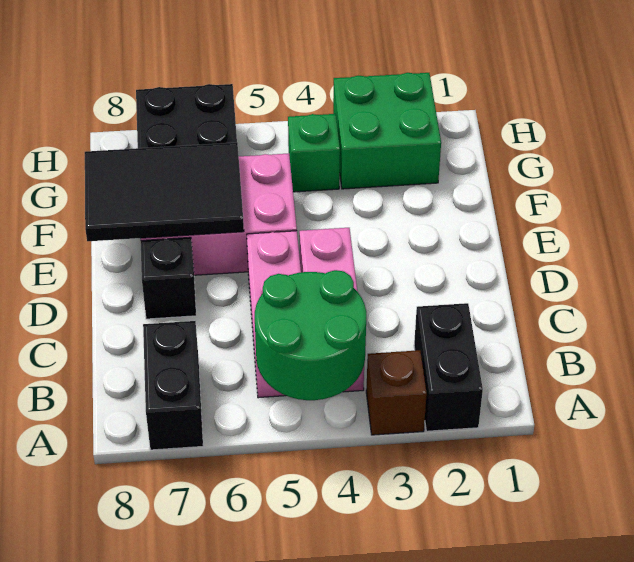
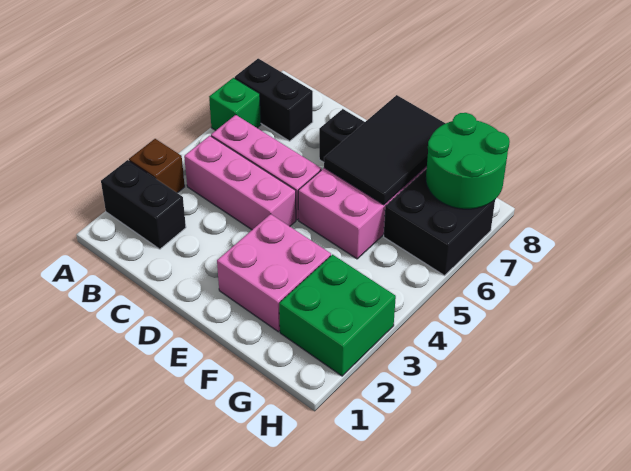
green 2x2 round brick [255,270,366,400] -> green 2x2 round brick moved to [426,113,510,209]
none -> pink 2x2 brick [217,214,331,332]
green 1x1 brick [288,114,340,192] -> green 1x1 brick moved to [209,78,261,131]

